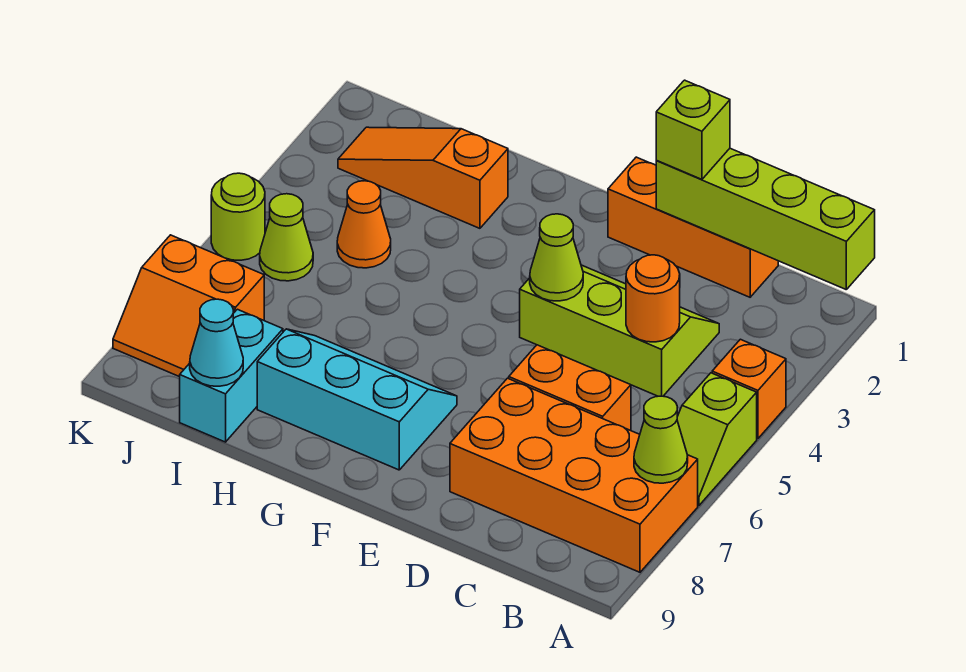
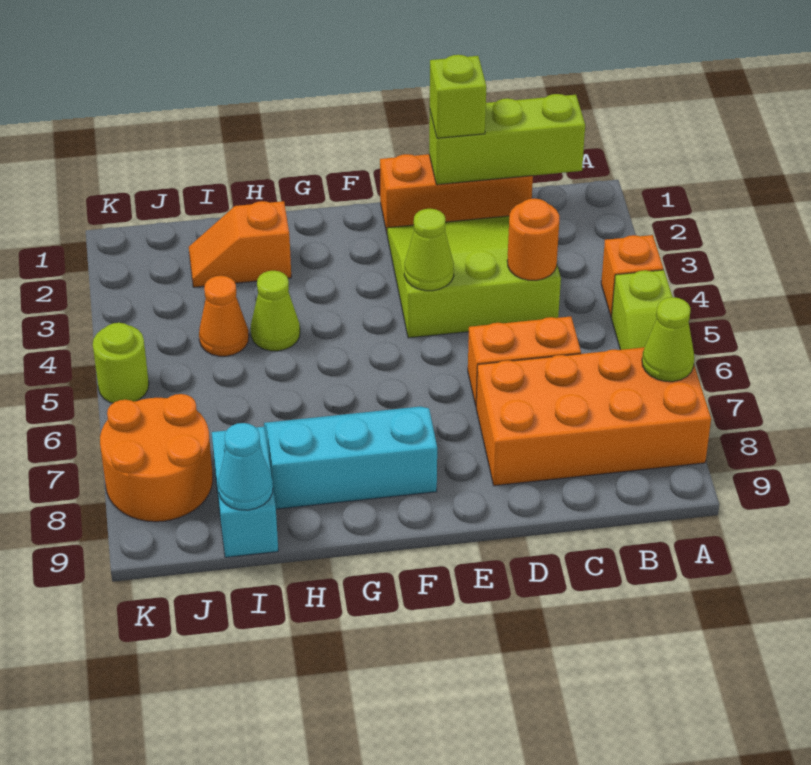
lime 1x4 brick [656,148,875,289] -> lime 1x3 brick [429,94,585,185]
lime 2x3 slope [520,265,719,396] -> lime 3x3 slope [387,216,561,338]
orange 1x3 slope [338,127,508,228] -> orange 1x2 slope [189,201,291,287]
lime 1x1 cone [260,194,313,281] -> lime 1x1 cone moved to [251,271,300,351]
orange 2x2 slope [113,235,264,377] -> orange 2x2 round brick [100,394,213,522]

